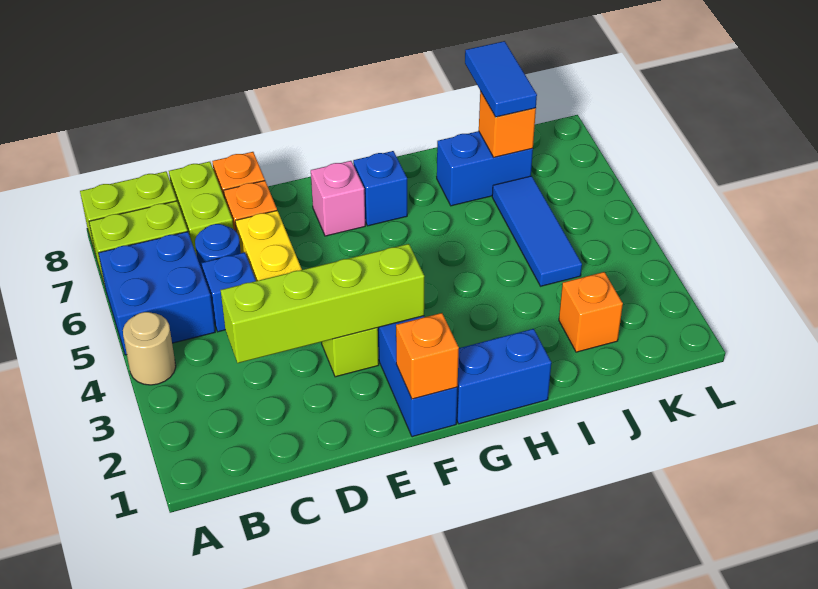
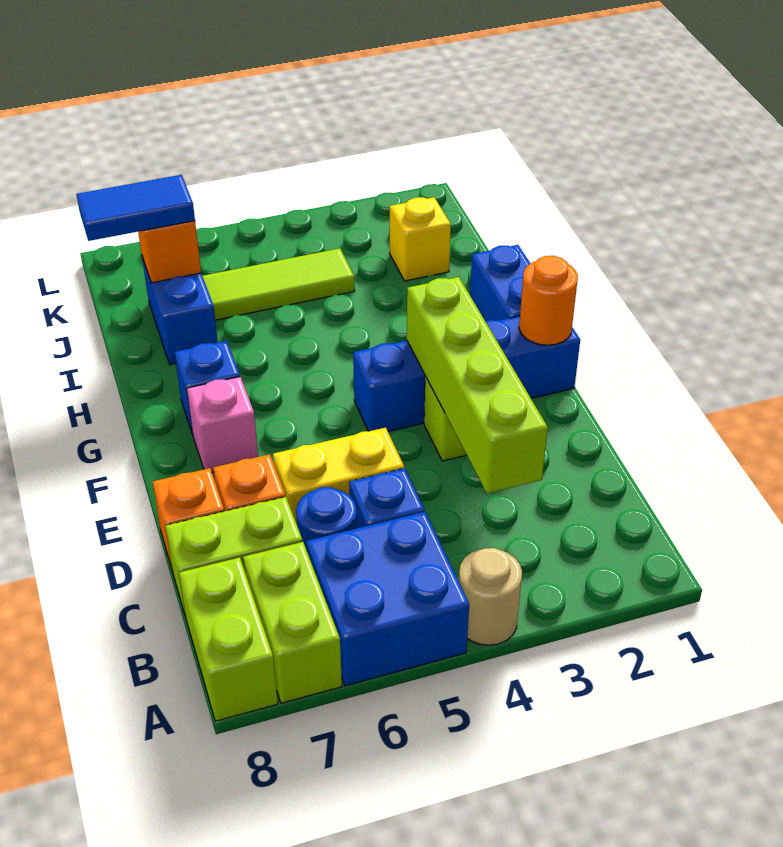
orange 1x1 brick [396,313,459,399] -> orange 1x1 round brick [519,256,578,345]
orange 1x1 brick [559,272,623,352] -> yellow 1x1 brick [389,197,451,281]
blue 1x3 tile [492,176,582,286] -> lime 1x3 tile [202,248,355,320]

